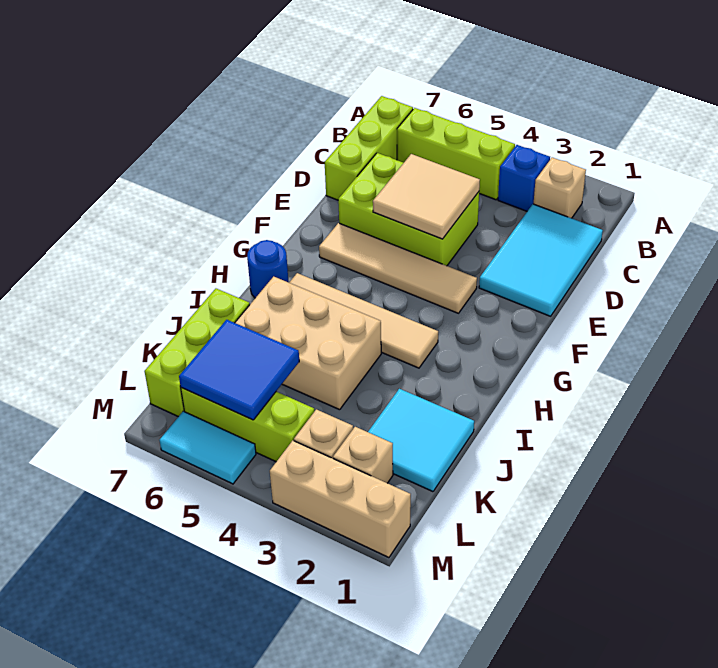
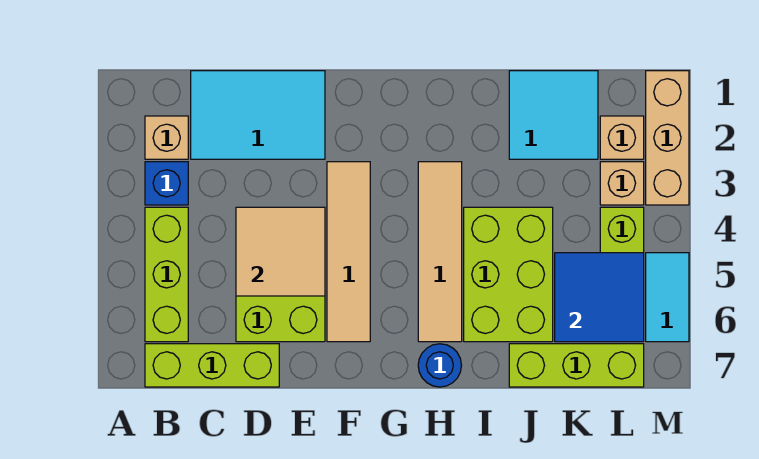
tan 2x3 brick [235,277,381,410] -> lime 2x3 brick [464,207,553,342]

